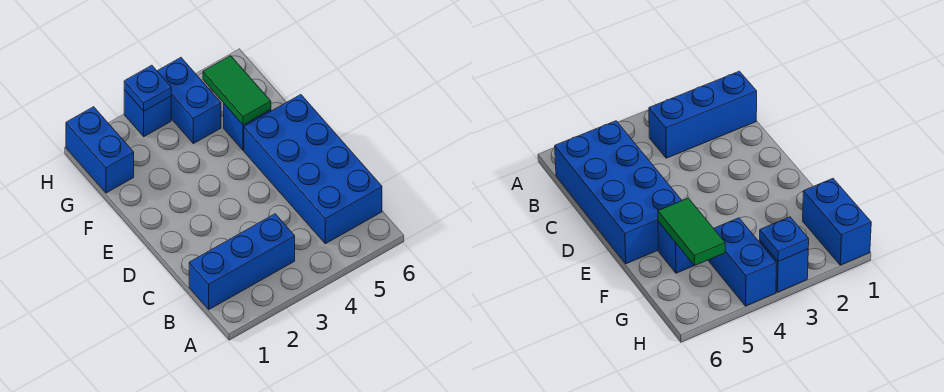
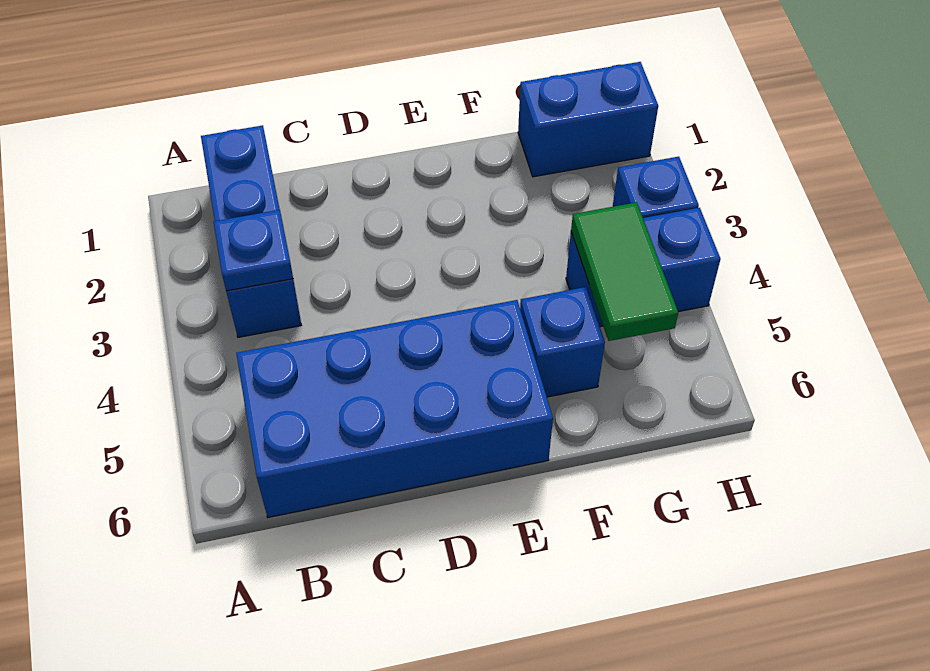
green 1x2 tile [203,56,271,125] -> green 1x2 tile turned to [571,202,678,341]
blue 1x1 plate [124,65,171,111] -> blue 1x1 plate moved to [214,210,293,291]

